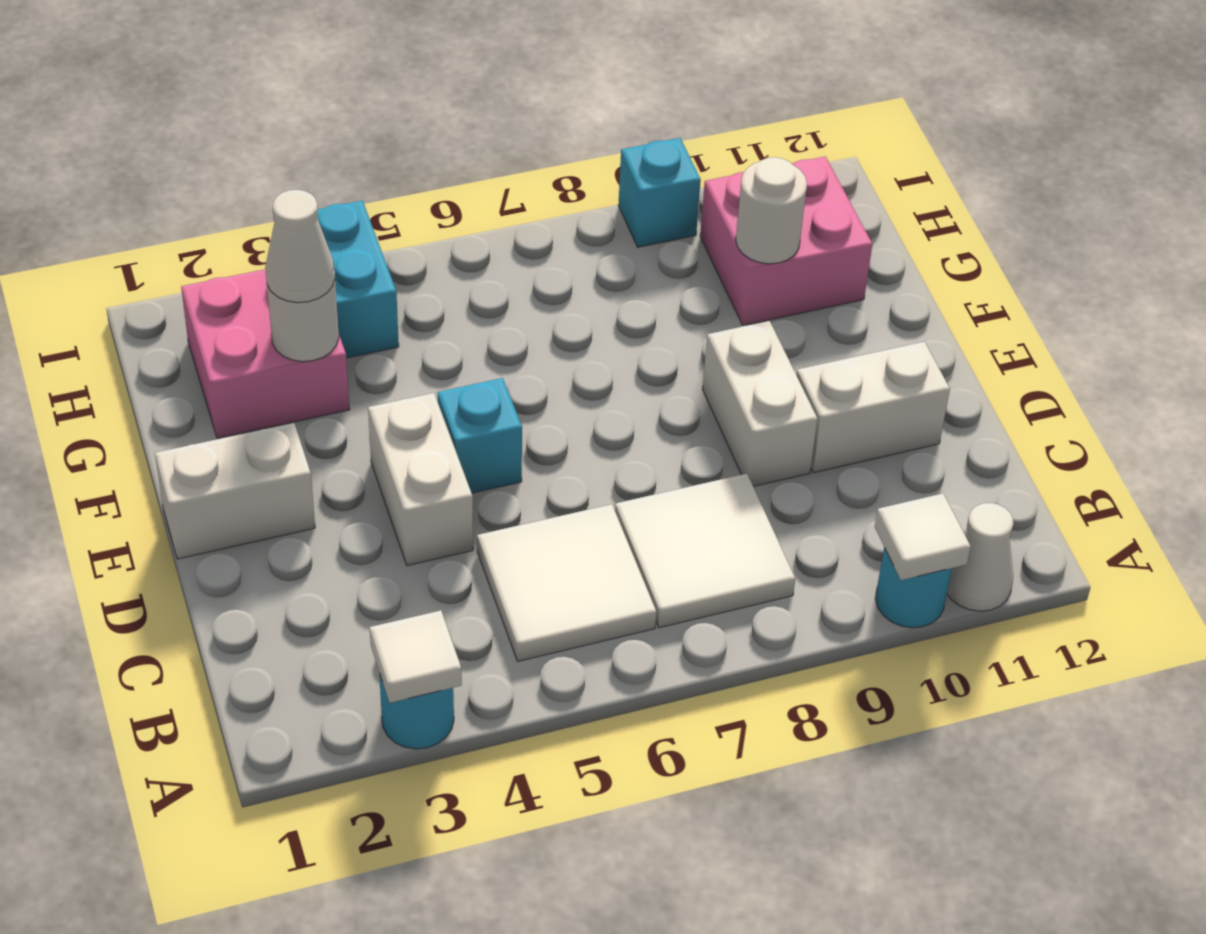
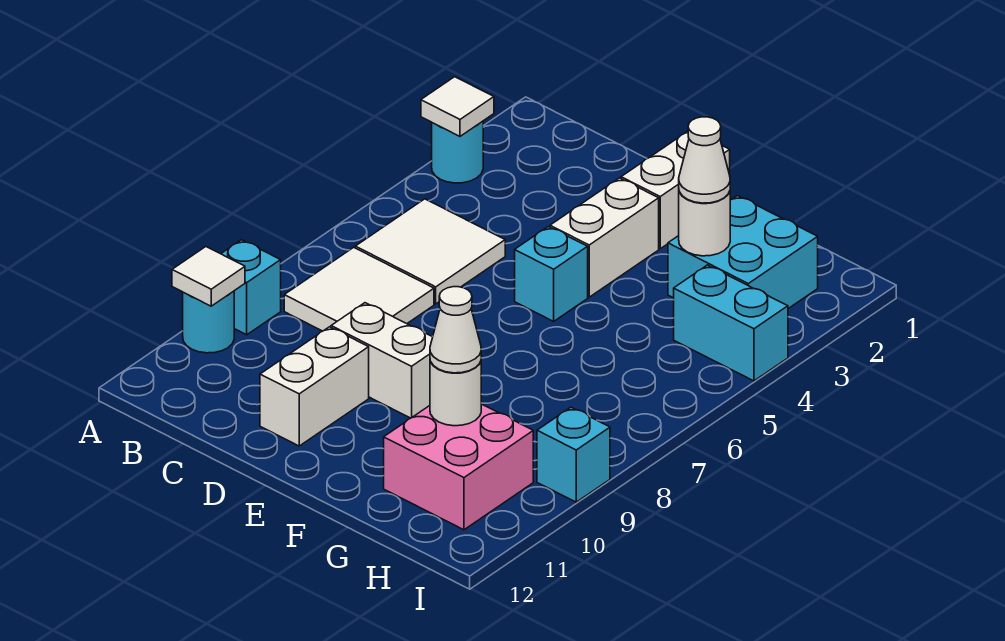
none -> cyan 1x1 brick [221,240,281,335]
white 1x1 cone [947,503,1013,611] -> white 1x1 cone moved to [430,287,481,373]
white 1x2 brick [368,393,473,566] -> white 1x2 brick turned to [550,178,659,297]
pink 2x2 brick [181,269,350,438] -> cyan 2x2 brick [668,196,818,309]

